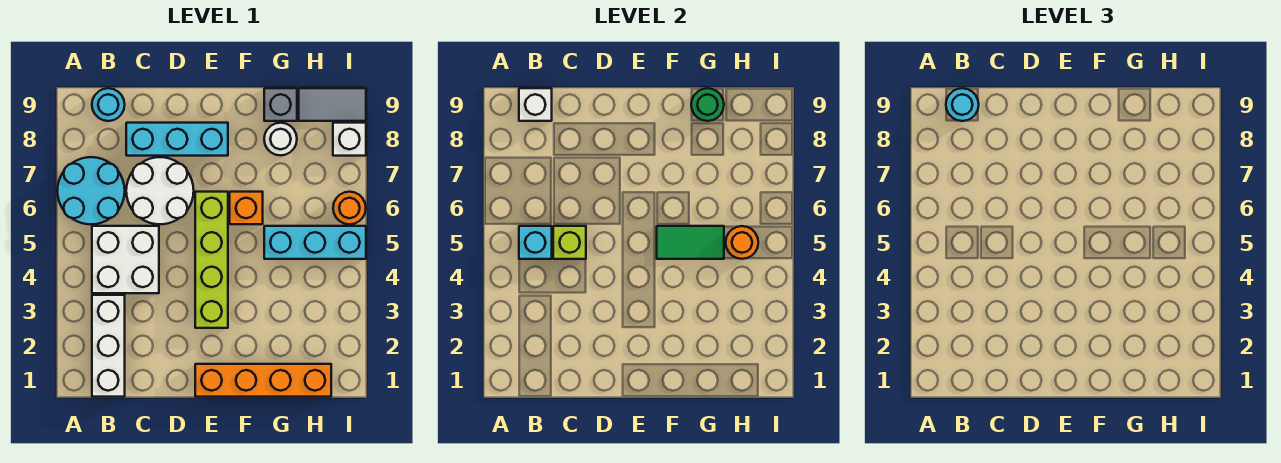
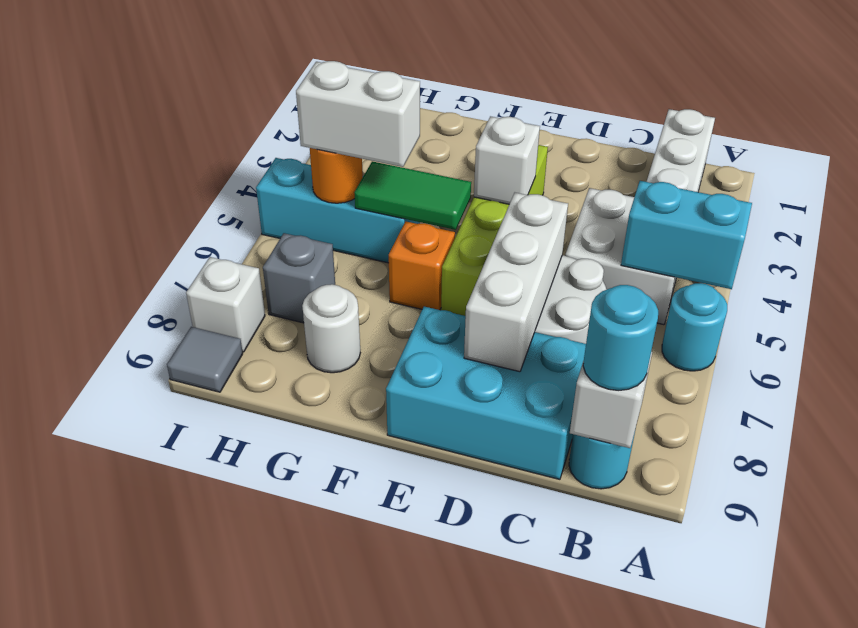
cyan 2x2 round brick [57,157,125,224] -> cyan 1x1 round brick [662,283,727,371]
cyan 1x1 brick [519,226,552,259] -> cyan 1x2 brick [621,181,752,289]
lime 1x1 brick [553,226,586,259] -> none
cyan 1x3 brick [126,123,228,156] -> cyan 2x3 brick [386,307,586,479]
none -> white 1x3 brick [464,193,568,372]
orange 1x4 brick [195,364,331,397] -> none
none -> white 1x1 brick [474,116,540,204]
none -> white 1x2 brick [296,61,420,167]
grey 1x1 brick [264,88,297,121] -> grey 1x1 brick moved to [263,233,335,323]
green 1x1 round brick [691,88,724,121] -> none
grey 1x2 tile [299,88,366,121] -> grey 1x1 tile [167,327,243,392]
orange 1x1 round brick [333,192,366,224] -> none

